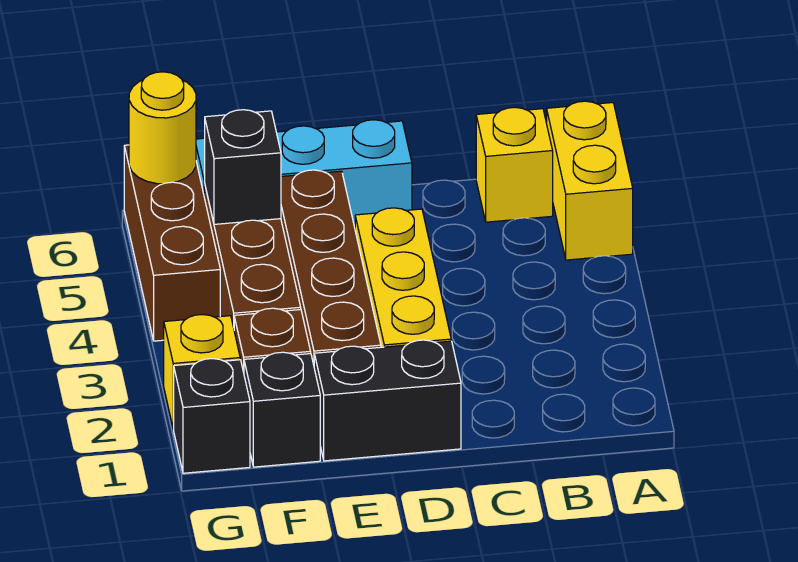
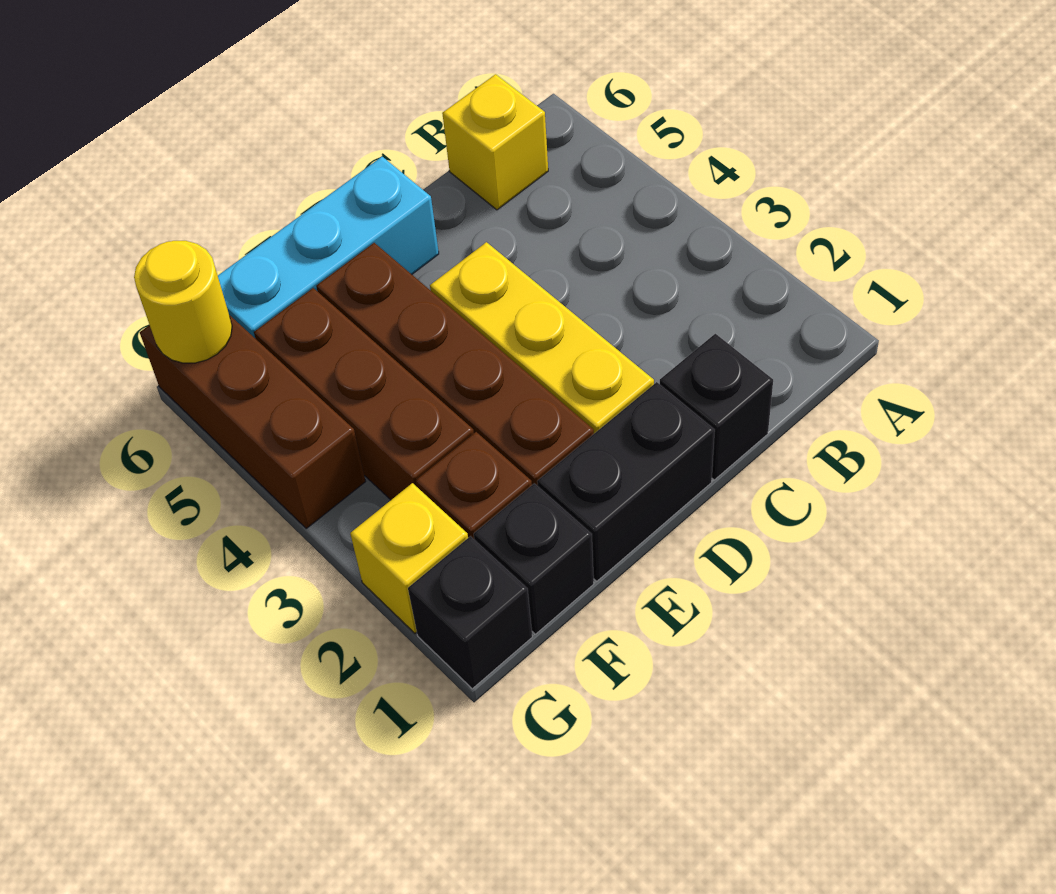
yellow 1x2 brick [547,101,633,260] -> none
black 1x1 brick [205,110,281,224] -> black 1x1 brick moved to [660,334,773,480]

